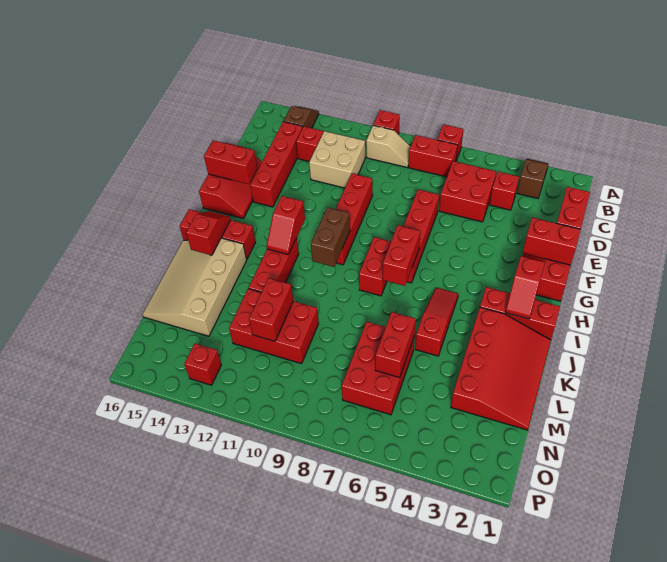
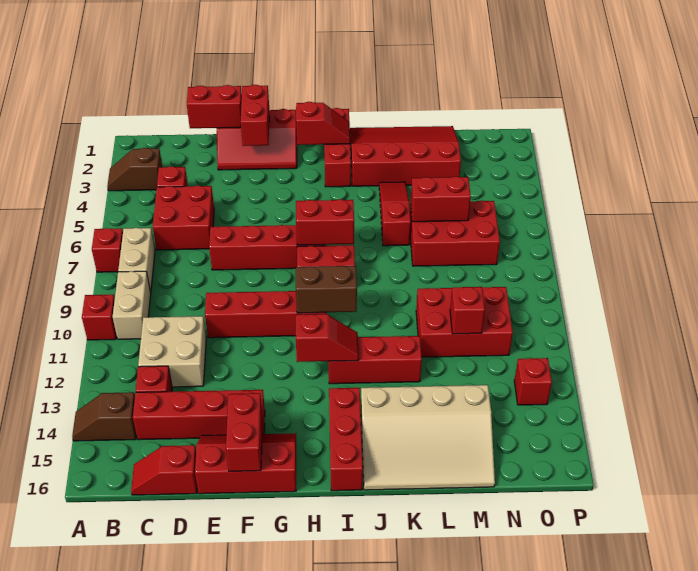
red 1x2 brick [409,135,458,177] -> tan 1x2 brick [118,228,155,292]
tan 1x2 slope [366,125,411,167] -> tan 1x2 brick [113,271,151,339]
red 1x3 slope [415,288,458,356] -> red 1x3 slope turned to [379,182,411,246]
red 1x2 slope [186,211,231,255] -> red 1x2 slope moved to [131,445,197,495]
red 2x3 brick [229,289,319,364] -> red 2x3 brick turned to [416,287,513,357]
red 1x2 brick [249,278,293,341] -> red 1x1 brick [450,287,485,334]

